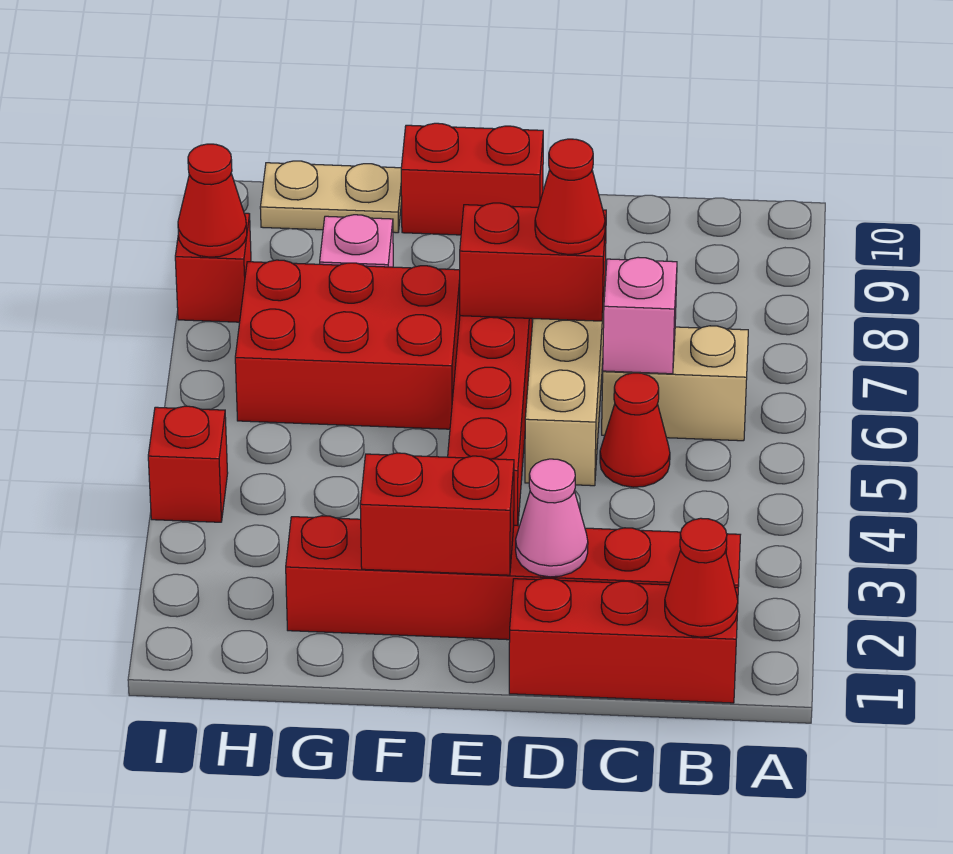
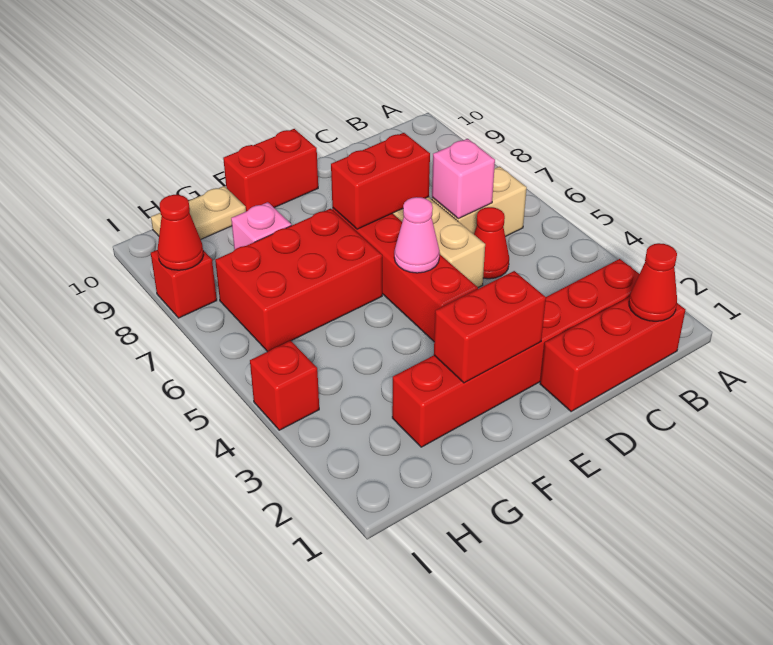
pink 1x1 cone [516,459,588,577] -> pink 1x1 cone moved to [394,197,440,273]
red 1x1 cone [535,139,605,255] -> none

